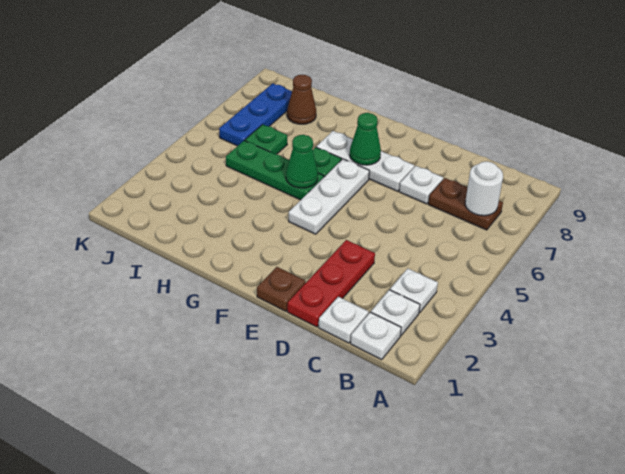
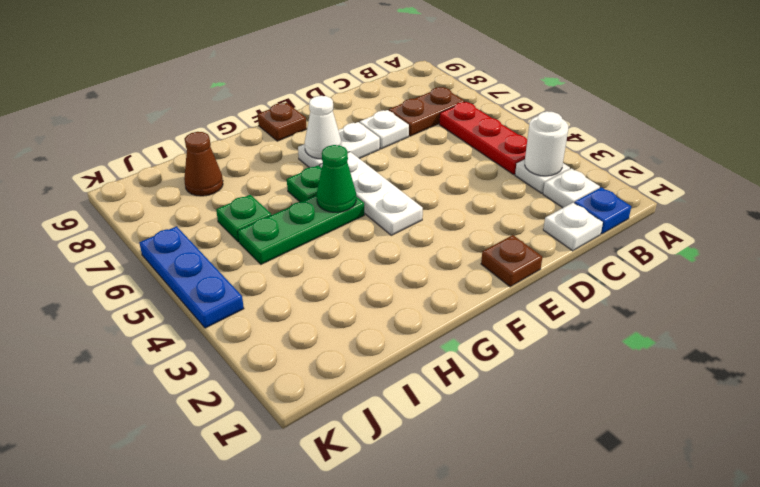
white 1x1 plate [351,312,401,360] -> blue 1x1 plate [574,187,631,234]
white 1x1 round brick [465,161,503,216] -> white 1x1 round brick moved to [525,111,568,176]
red 1x3 plate [287,240,375,327] -> red 1x3 plate moved to [439,102,527,174]
white 1x3 plate [316,131,414,191] -> white 1x2 plate [298,122,380,168]
green 1x1 cone [350,113,381,165] -> white 1x1 cone [305,96,342,159]
none -> brown 1x1 plate [258,103,307,141]
blue 1x3 plate [219,83,292,146] -> blue 1x3 plate moved to [139,226,244,328]

